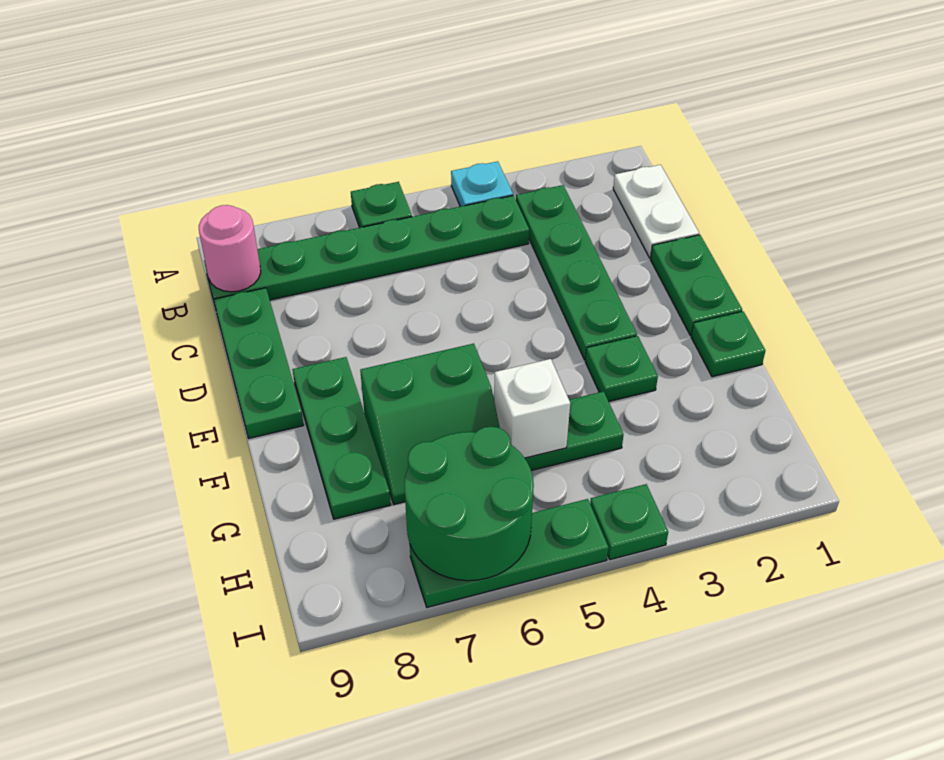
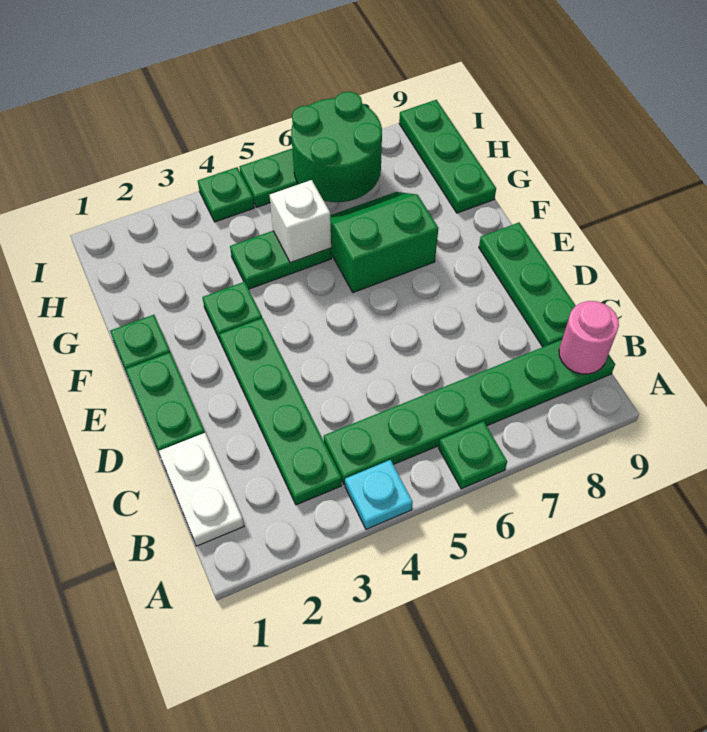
green 1x3 plate [292,357,391,519] -> green 1x3 plate moved to [399,100,496,213]

